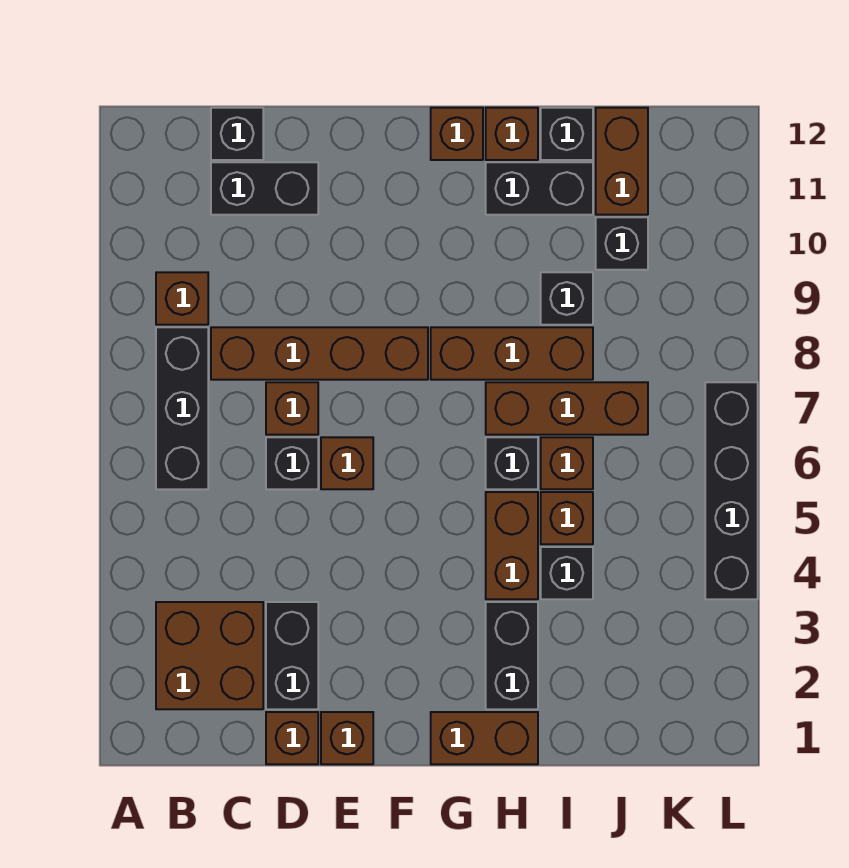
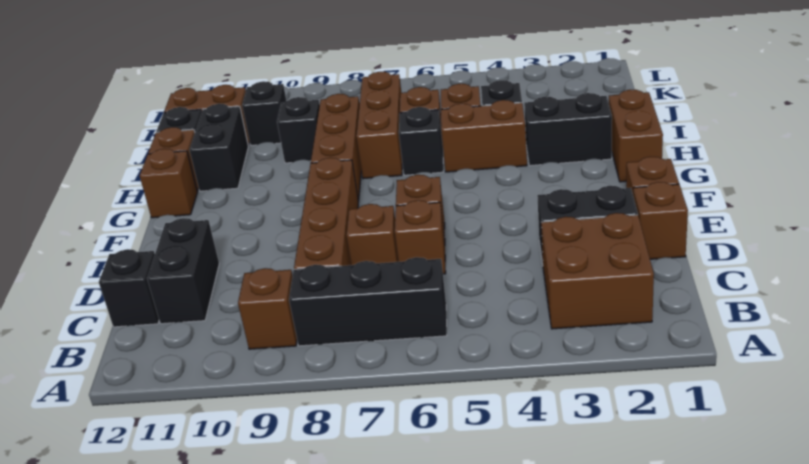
black 1x1 brick [266,437,318,489] -> brown 1x1 brick [395,200,446,274]
black 1x4 brick [705,382,758,599] -> none

